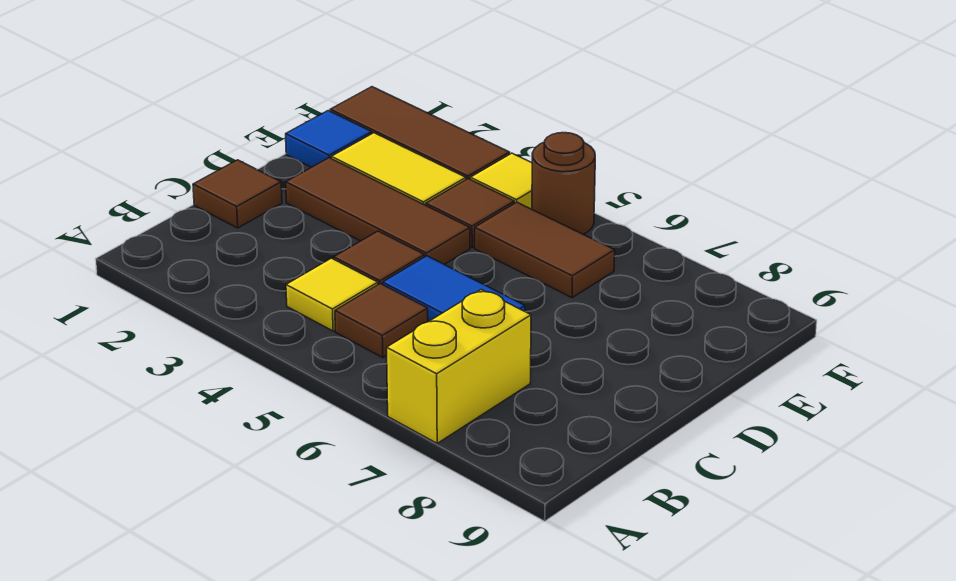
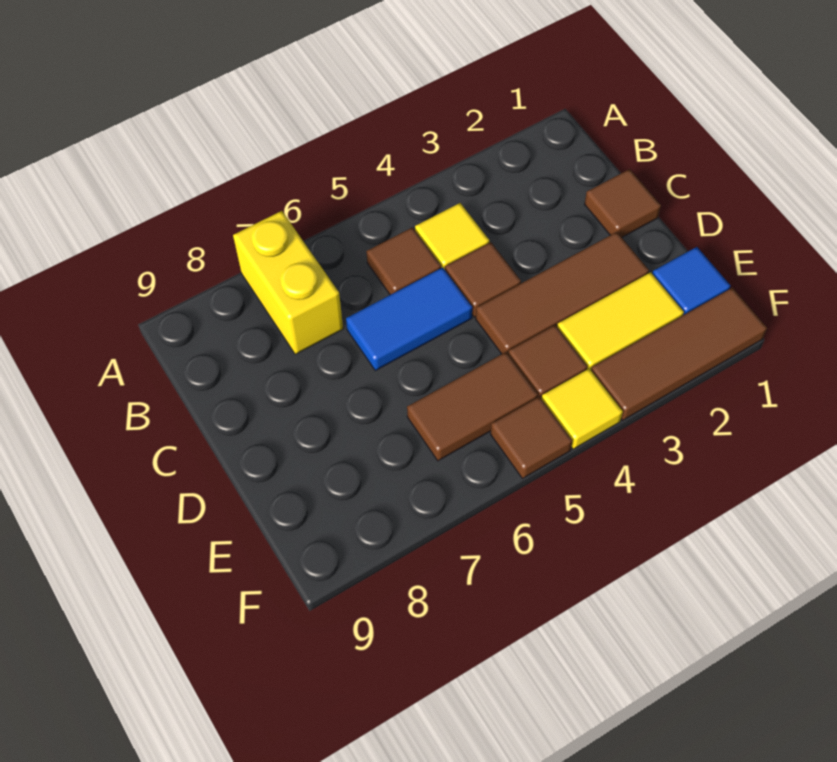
brown 1x1 round brick [532,133,595,234] -> brown 1x1 tile [491,397,572,478]

